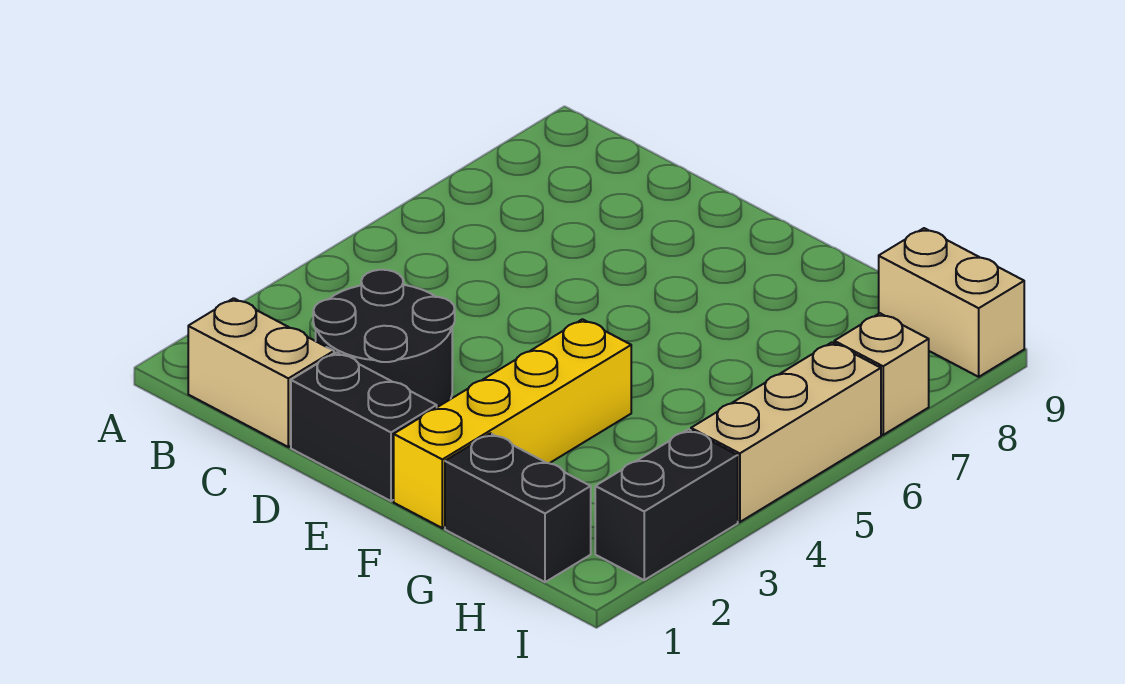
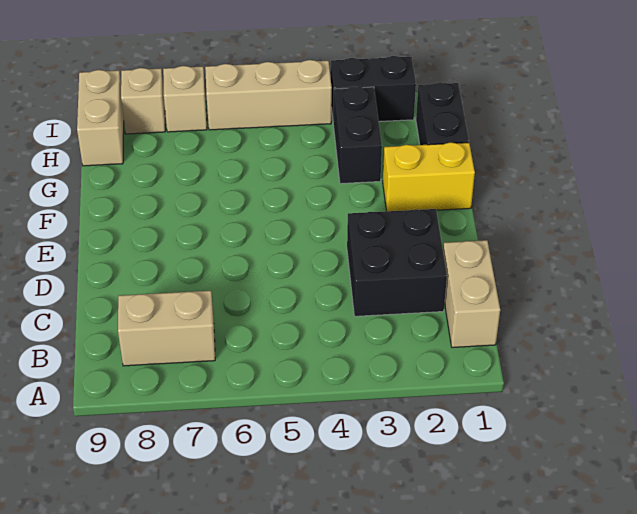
none -> tan 1x2 brick [118,291,215,366]
black 2x2 round brick [313,270,455,407] -> black 2x2 brick [347,209,447,316]
black 1x2 brick [291,352,437,501] -> black 1x2 brick moved to [333,86,382,184]
yellow 1x4 brick [394,319,631,528] -> yellow 1x2 brick [383,142,475,211]
none -> tan 1x1 brick [121,68,165,134]

